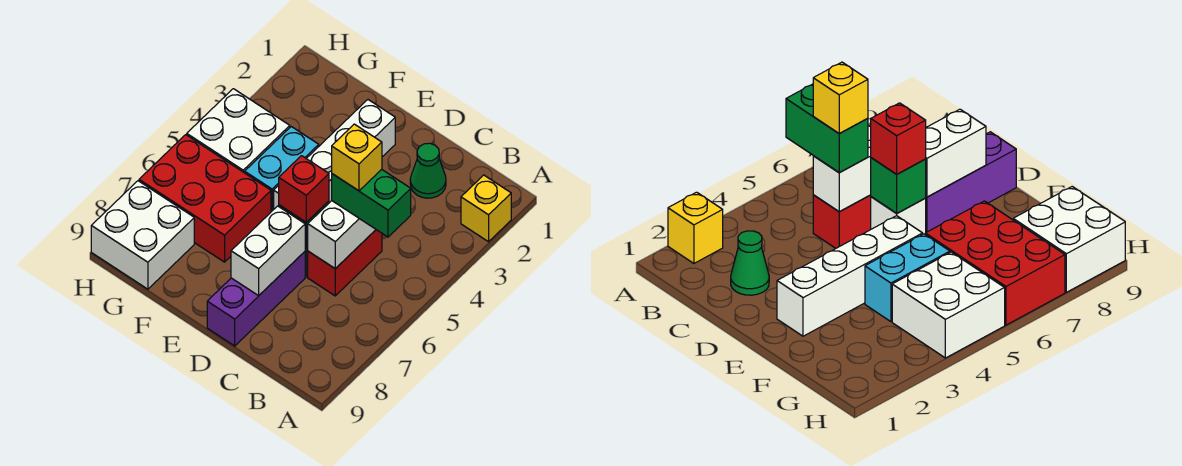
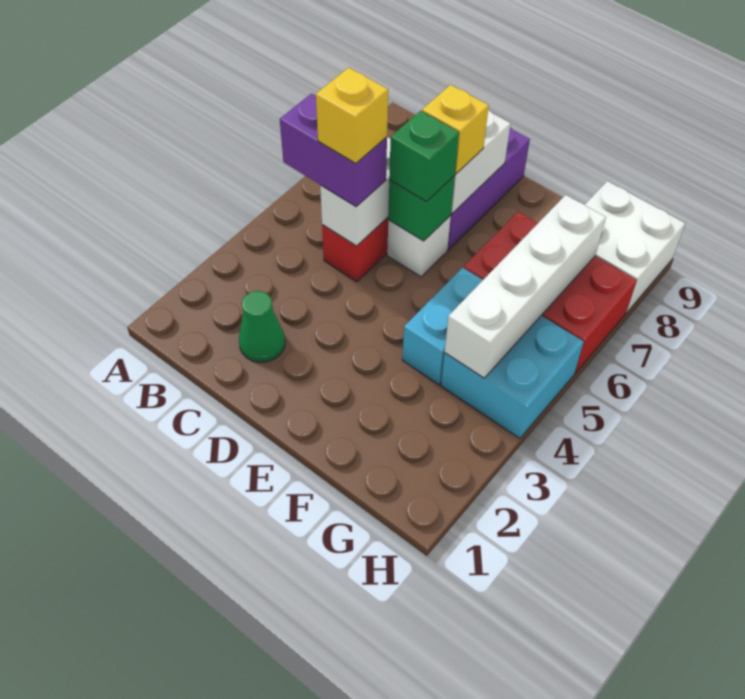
yellow 1x1 brick [461,175,511,242] -> yellow 1x1 brick moved to [422,85,489,174]
green 1x2 brick [332,169,411,237] -> purple 1x2 brick [280,94,387,207]
red 1x1 brick [279,156,329,222] -> green 1x1 brick [389,111,459,202]
white 1x4 brick [274,100,395,209] -> white 1x4 brick moved to [445,195,606,378]
white 2x2 brick [187,89,290,173] -> cyan 2x2 brick [441,316,584,438]

